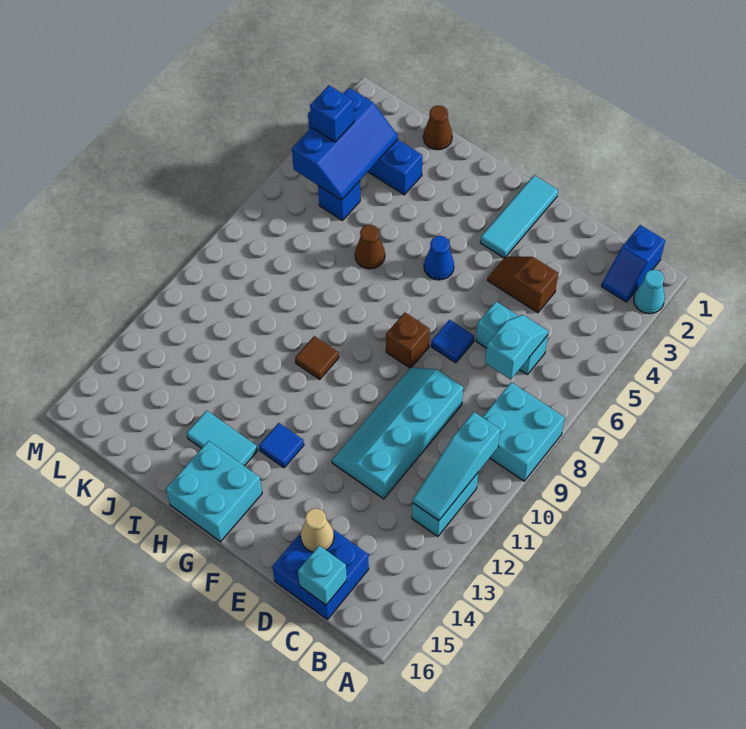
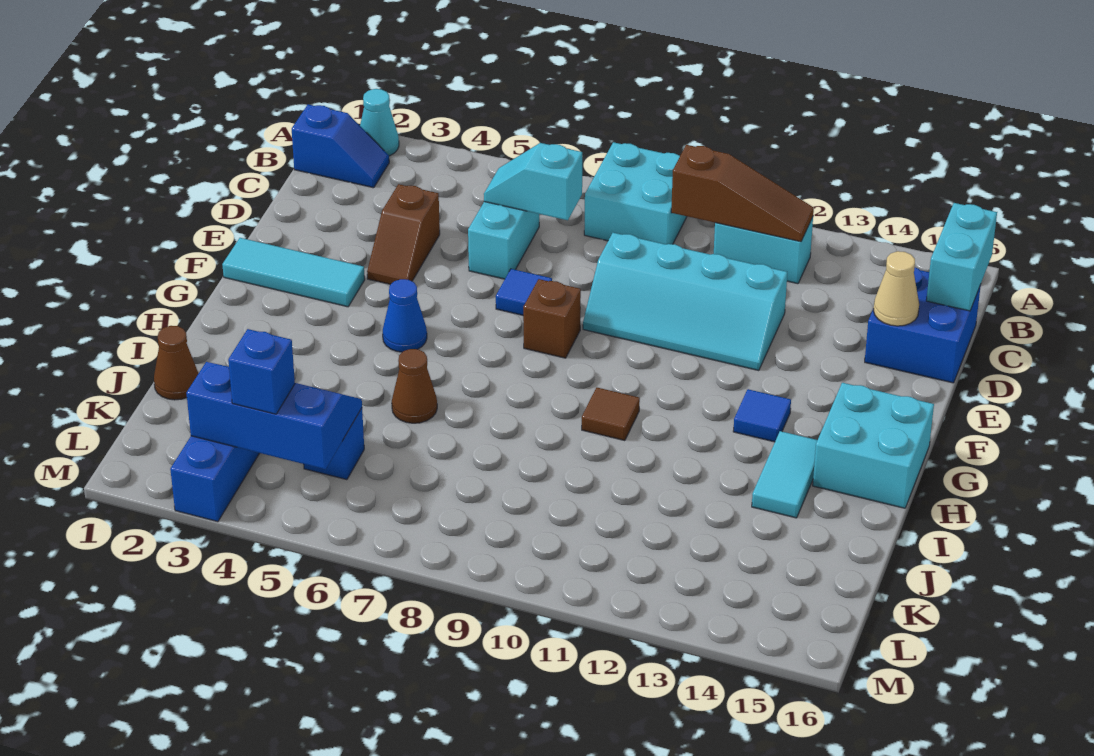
cyan 1x3 slope [412,412,500,521] -> brown 1x3 slope [671,145,814,242]
cyan 1x1 brick [298,546,347,605] -> cyan 1x2 brick [926,203,997,311]

